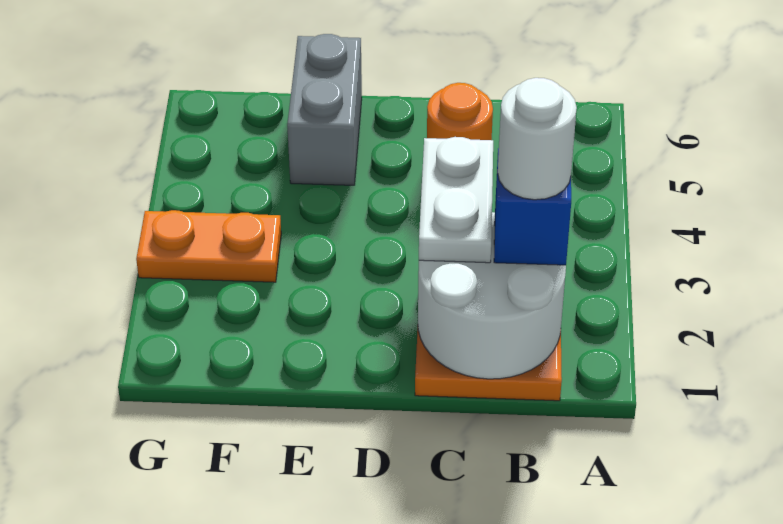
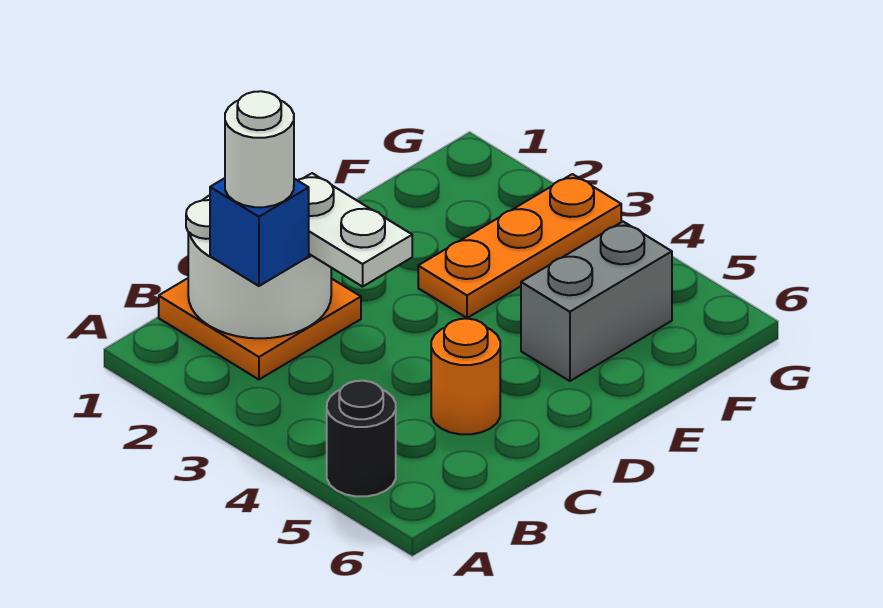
none -> black 1x1 round brick [327,381,396,496]
grey 1x2 brick [287,34,362,185] -> grey 1x2 brick turned to [521,222,672,381]
orange 1x2 plate [136,210,281,282] -> orange 1x3 plate [418,174,621,318]

